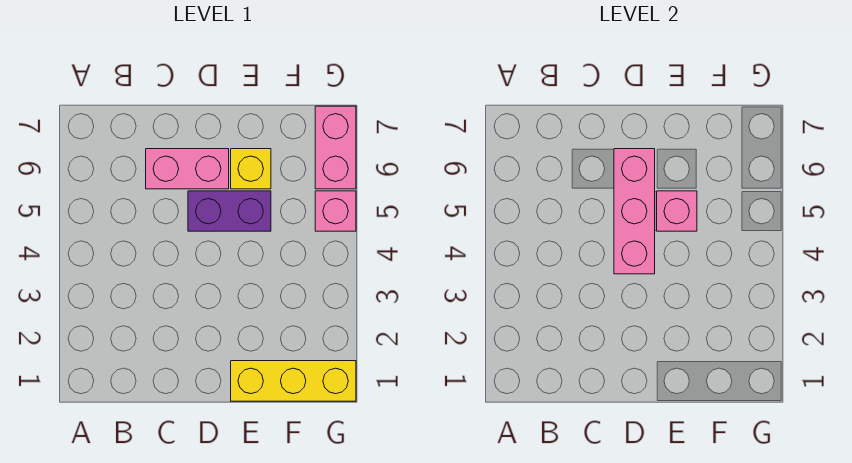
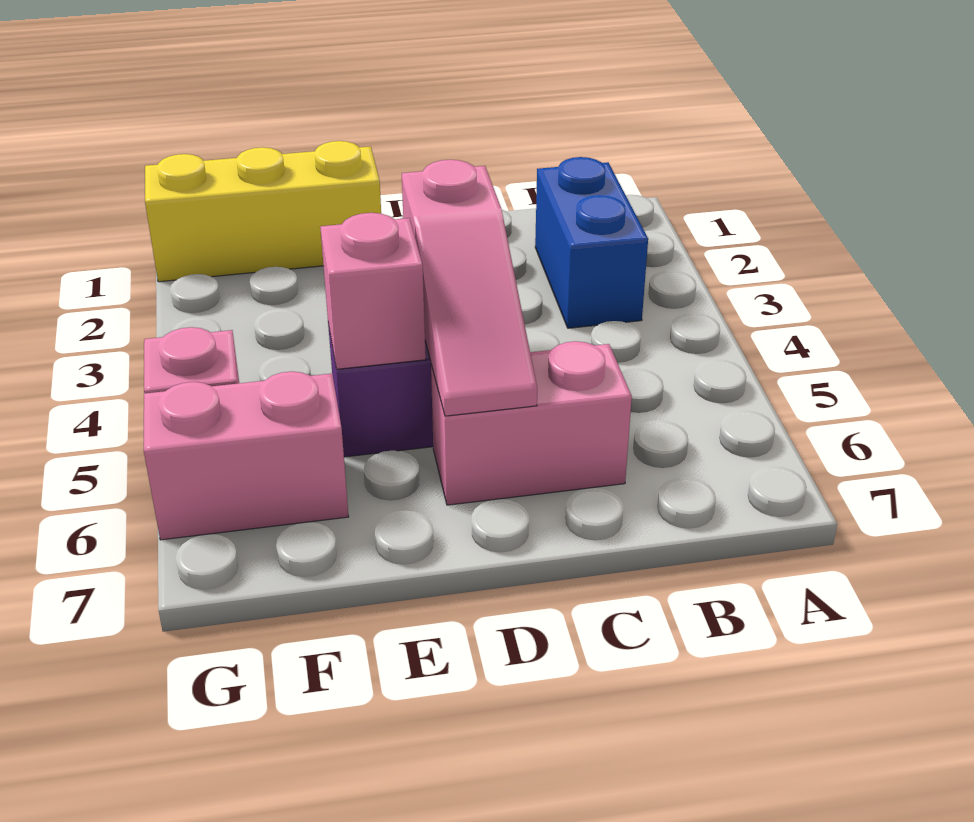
none -> blue 1x2 brick [535,157,648,328]
pink 1x3 brick [614,149,655,274] -> pink 1x3 slope [402,160,537,416]
yellow 1x1 brick [231,149,271,189] -> none
pink 1x2 brick [315,106,356,189] -> pink 1x2 brick turned to [144,371,349,540]

